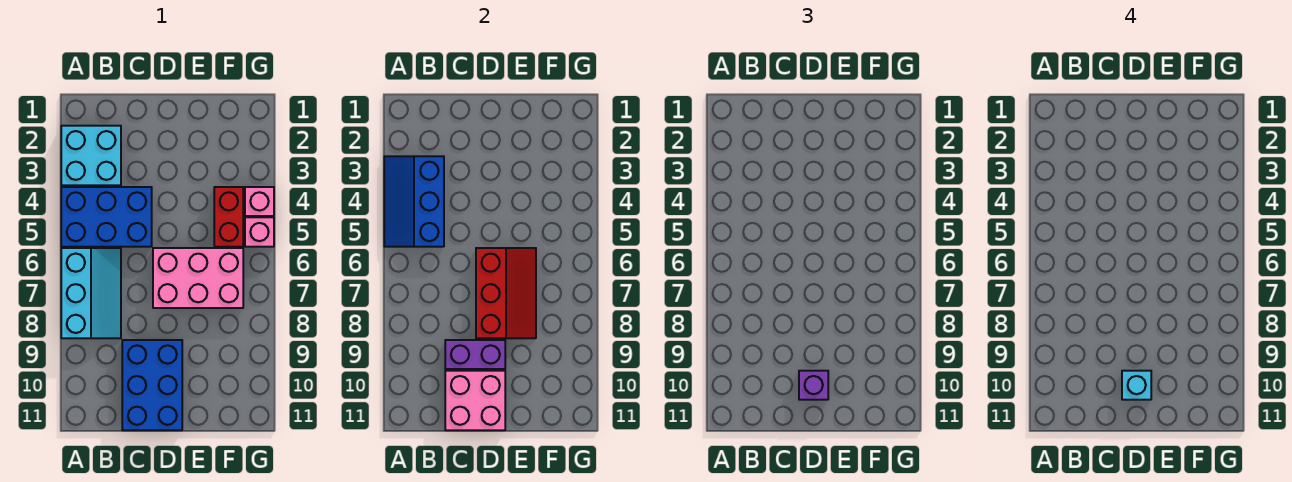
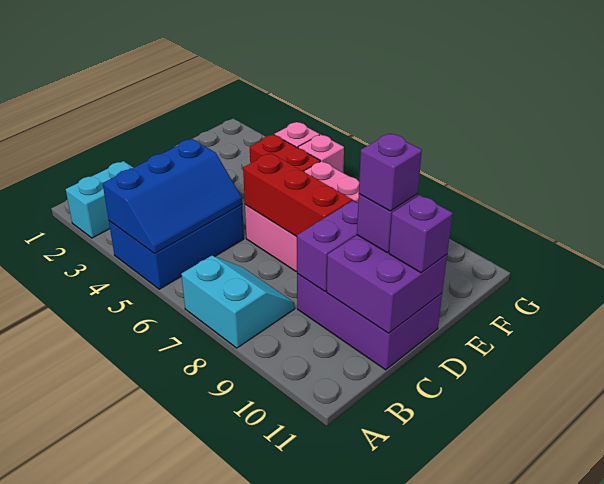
cyan 2x2 brick [61,126,121,185] -> cyan 1x2 brick [66,161,133,238]
blue 2x3 slope [384,156,444,247] -> blue 2x3 slope turned to [103,139,242,254]
cyan 2x3 slope [61,248,121,338] -> cyan 2x2 slope [181,256,295,348]
blue 2x3 brick [122,340,182,430] -> purple 2x3 brick [297,273,442,370]
pink 2x2 brick [445,371,505,430] -> purple 2x2 brick [327,235,447,333]
cyan 1x1 brick [1122,371,1151,400] -> purple 1x1 brick [359,133,422,211]
none -> purple 1x1 brick [389,195,453,273]

